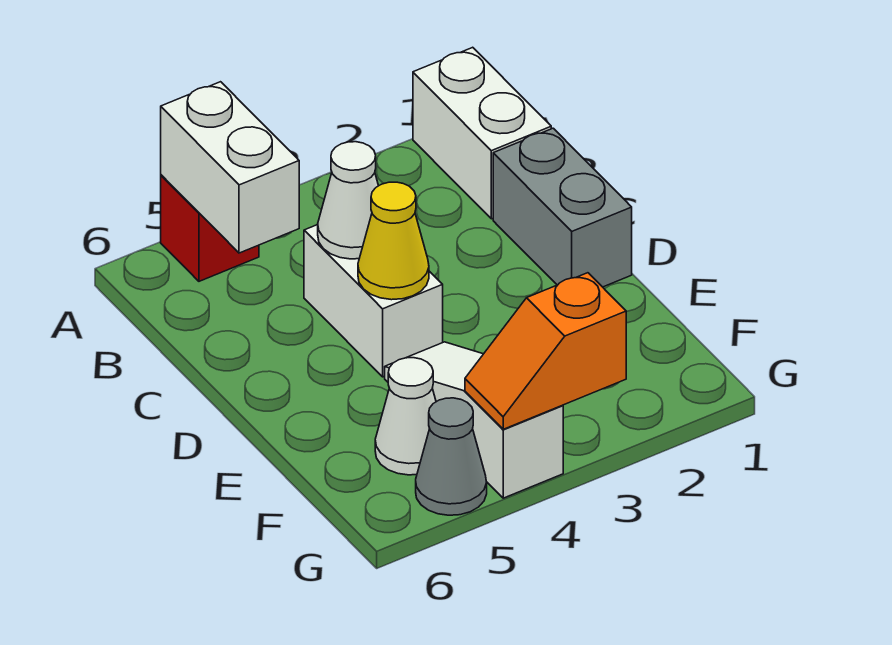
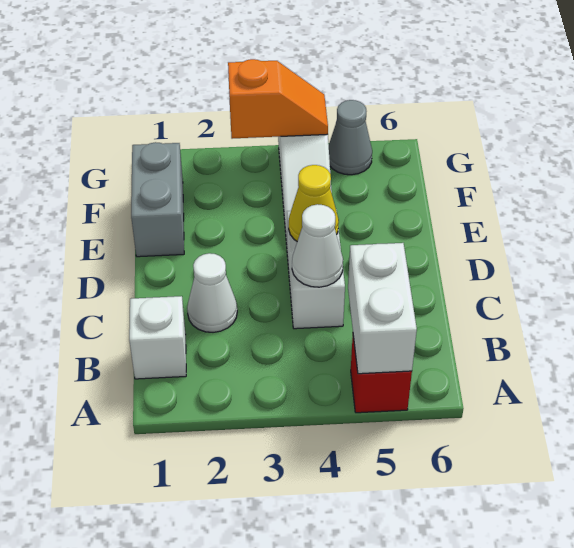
white 1x2 brick [413,47,551,219] -> white 1x1 brick [129,296,186,379]
grey 1x2 brick [493,128,632,287] -> grey 1x2 brick moved to [131,142,184,257]
white 1x1 cone [375,358,436,475] -> white 1x1 cone moved to [187,253,237,332]

